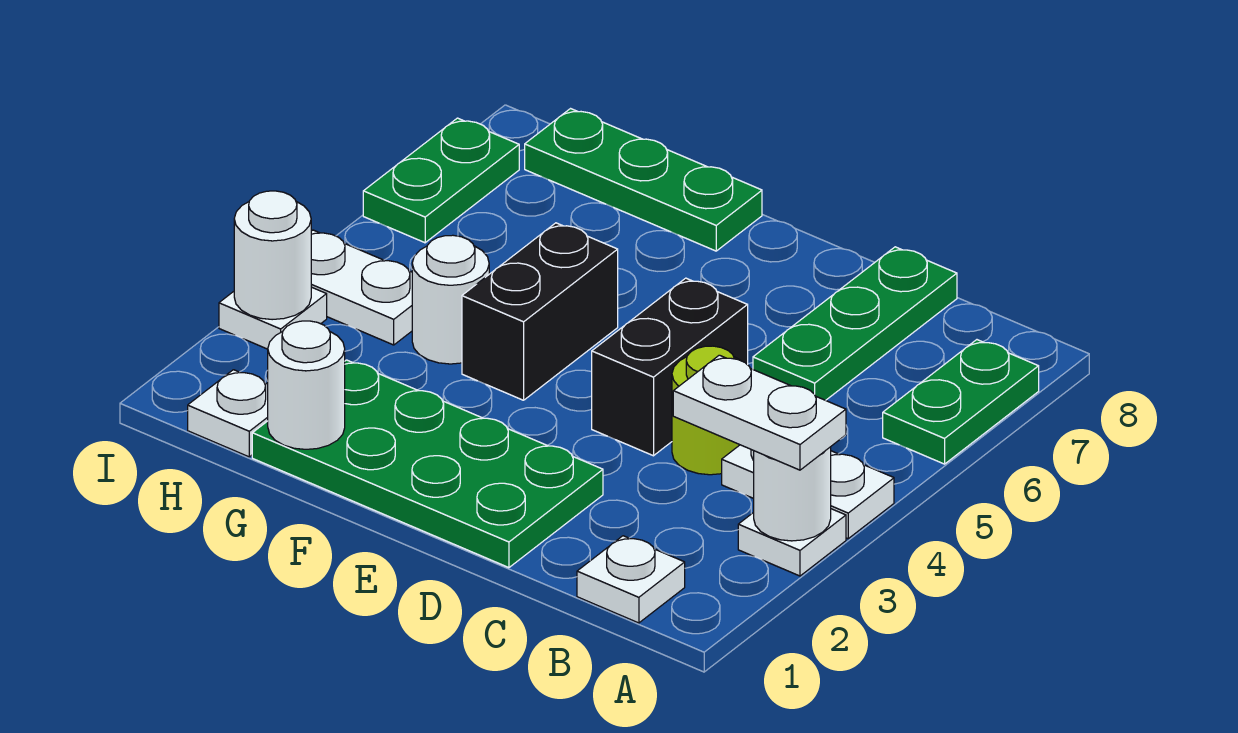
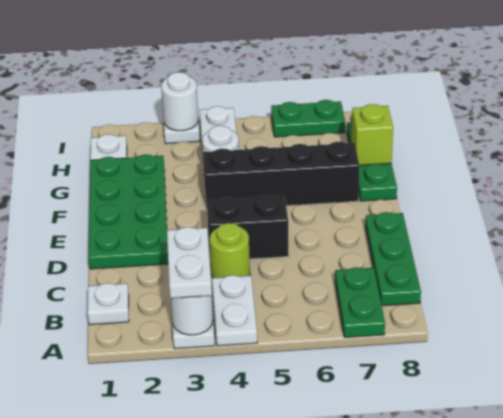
green 1x2 plate [883,340,1039,464] -> green 1x2 plate turned to [335,267,385,338]
green 1x3 plate [753,247,957,400] -> green 1x3 plate turned to [365,212,421,306]
black 1x2 brick [462,223,618,400] -> black 1x4 brick [203,142,359,207]
white 1x1 round brick [268,321,345,449] -> none
none -> lime 1x1 brick [351,104,393,165]

